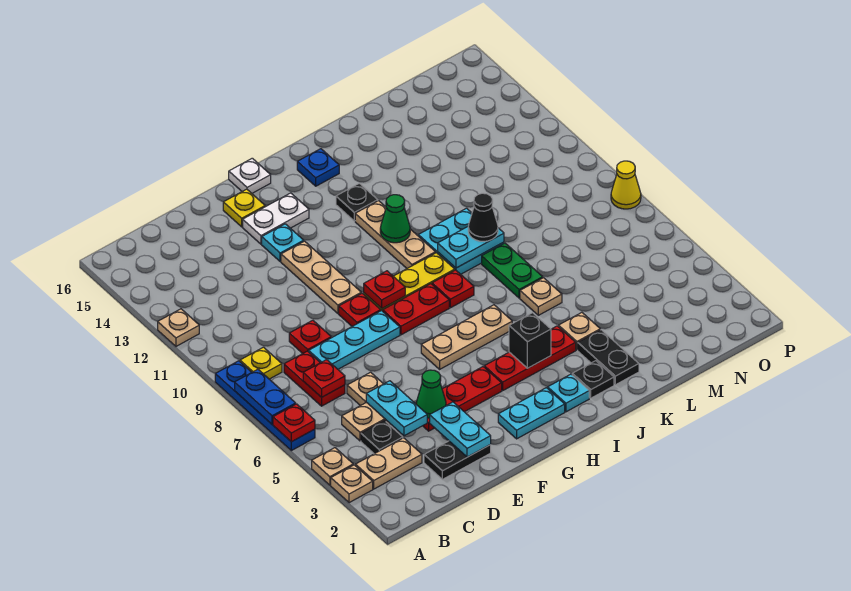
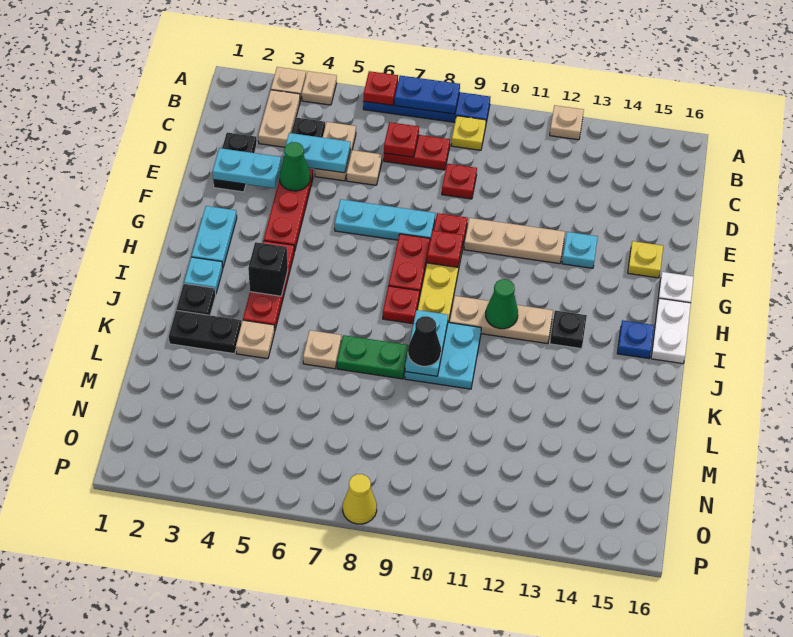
cyan 1x3 plate [309,311,400,369] -> cyan 1x3 plate turned to [335,199,435,240]
white 1x2 plate [243,193,309,244] -> white 1x2 plate moved to [651,298,691,364]
tan 1x3 plate [421,305,512,369] -> none

